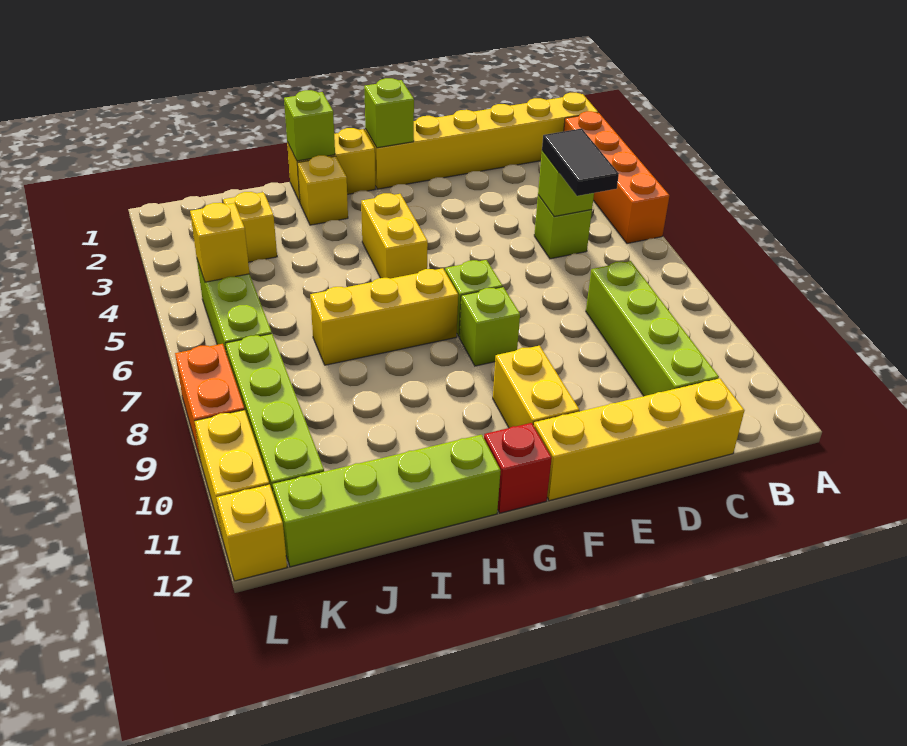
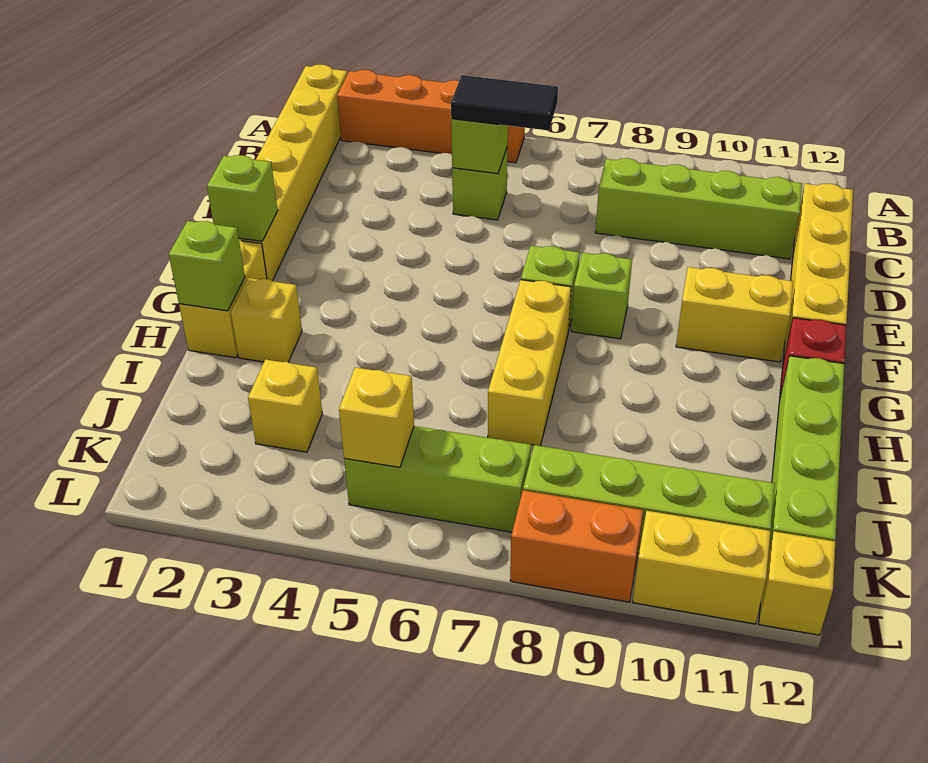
yellow 1x2 brick [361,193,428,279] -> none

